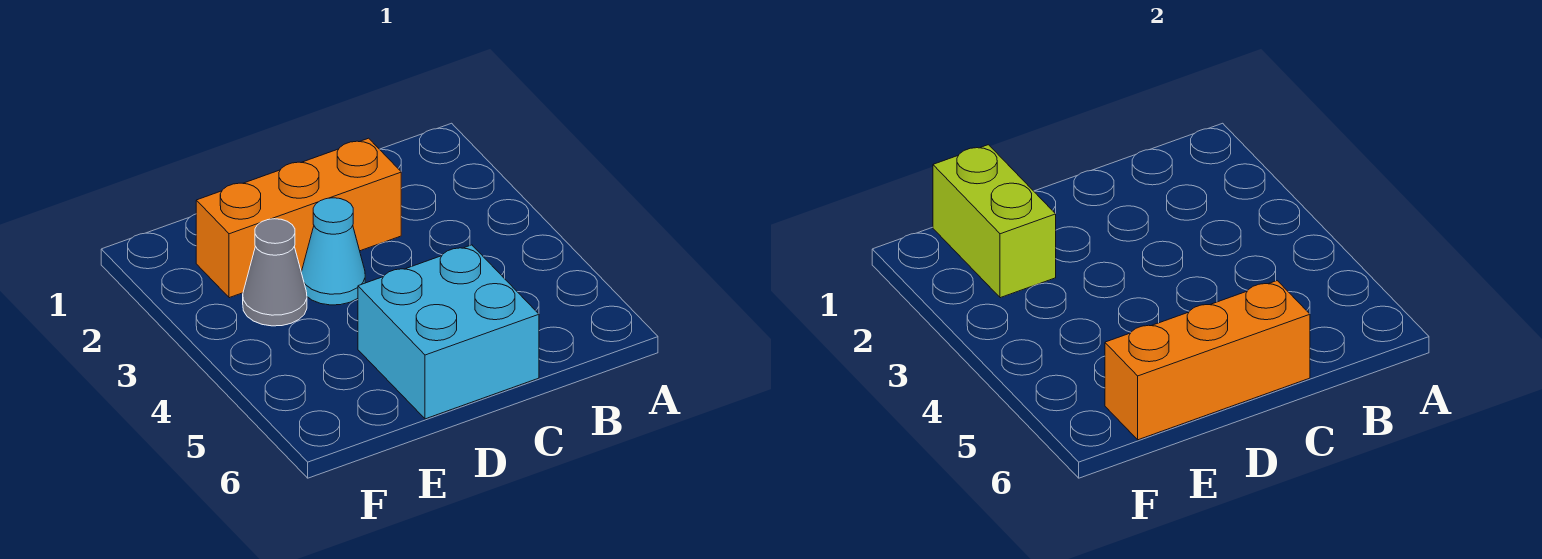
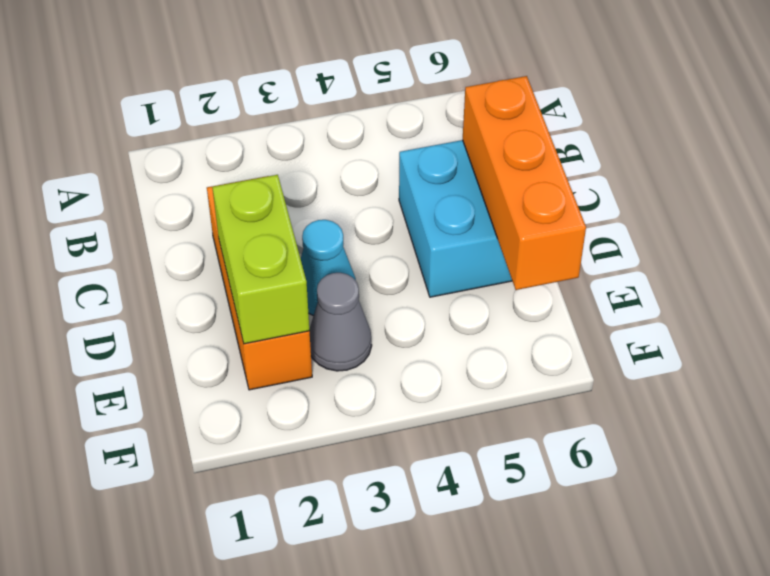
lime 1x2 brick [933,145,1056,298] -> lime 1x2 brick turned to [212,175,309,344]

